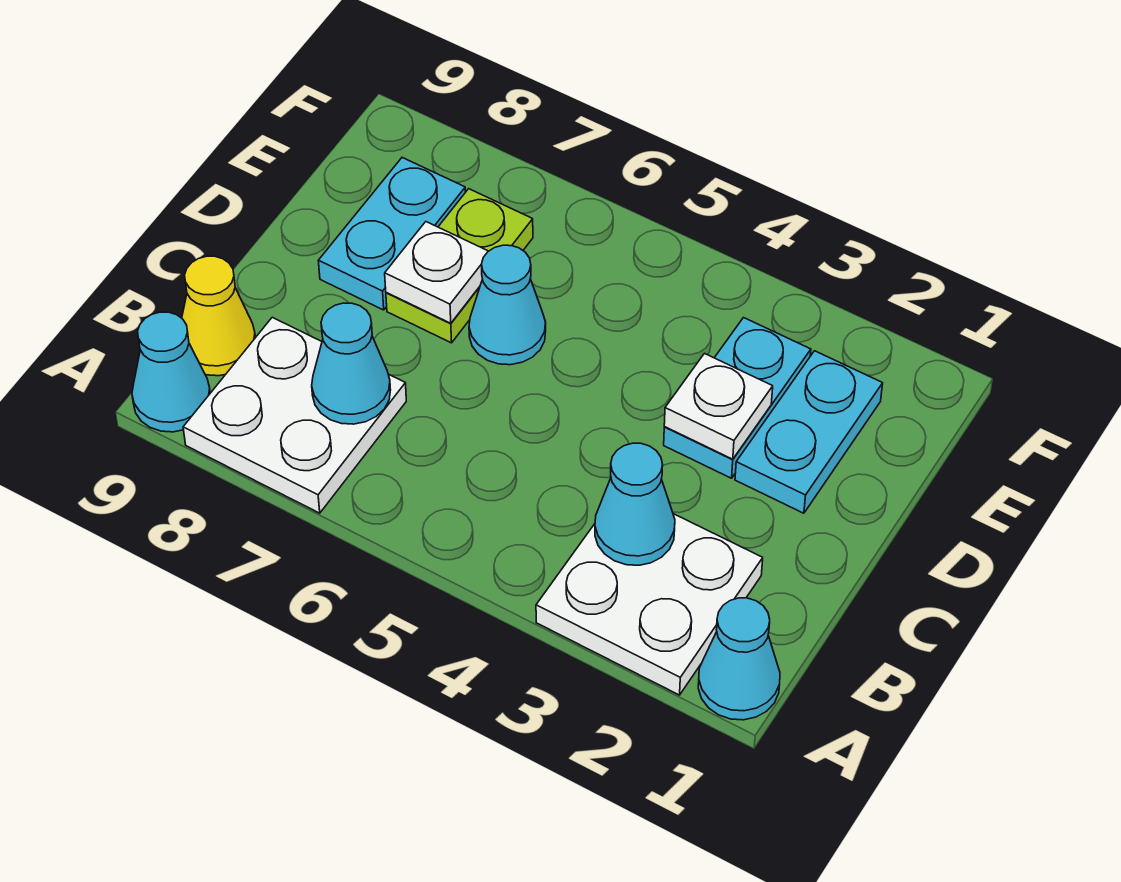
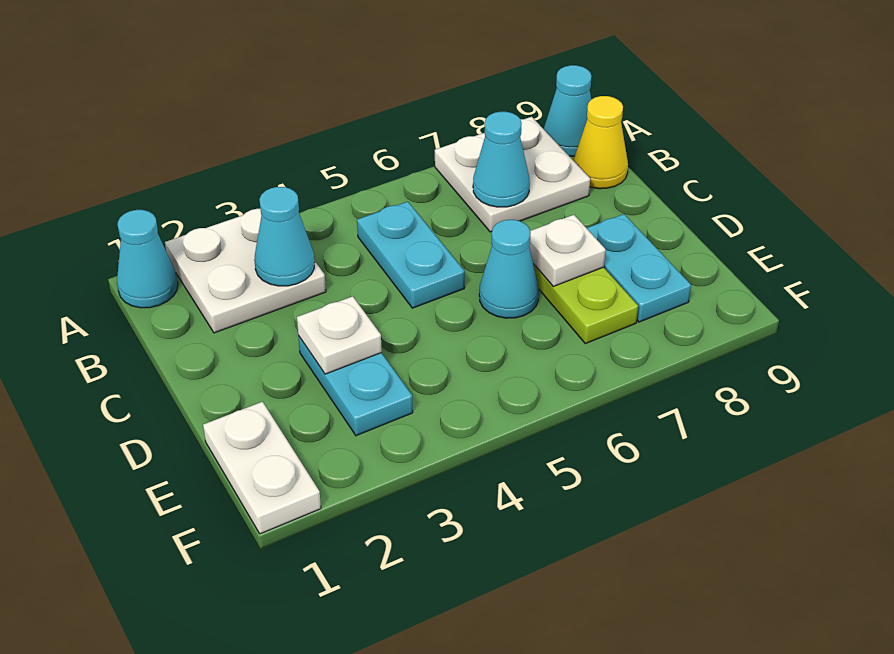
cyan 1x2 plate [735,351,883,513] -> cyan 1x2 plate moved to [357,202,465,308]
none -> white 1x2 plate [203,402,321,534]

